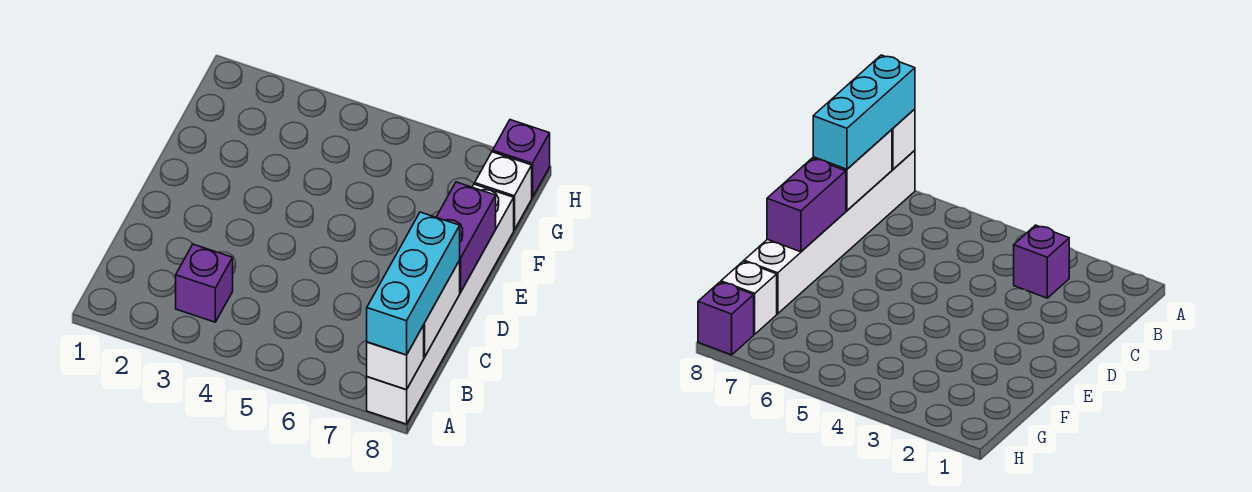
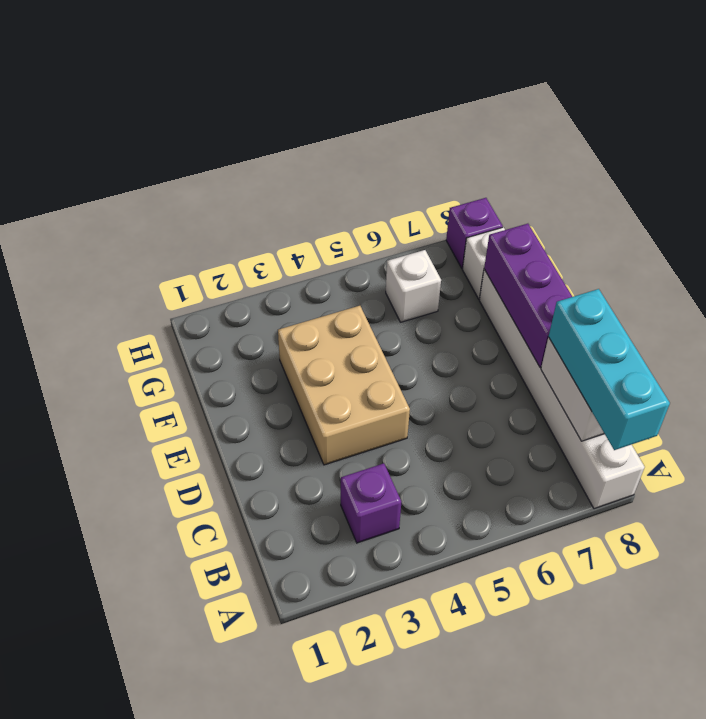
white 1x1 brick [367,325,424,390] -> white 1x1 brick moved to [386,250,441,322]
none -> tan 2x3 brick [278,306,410,465]
purple 1x2 brick [436,182,496,292] -> purple 1x3 brick [484,224,572,367]

